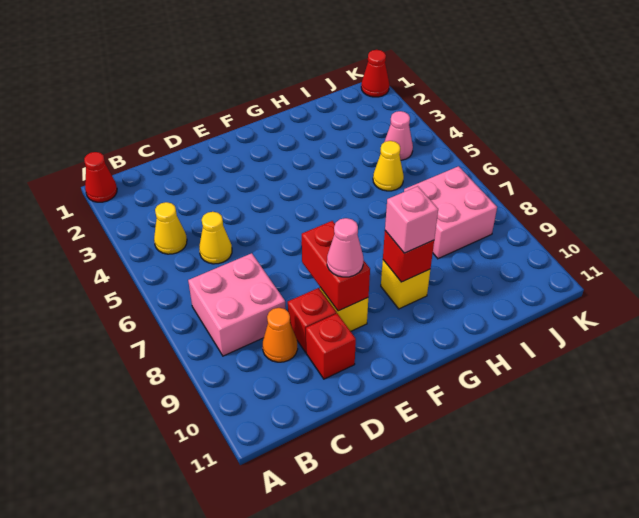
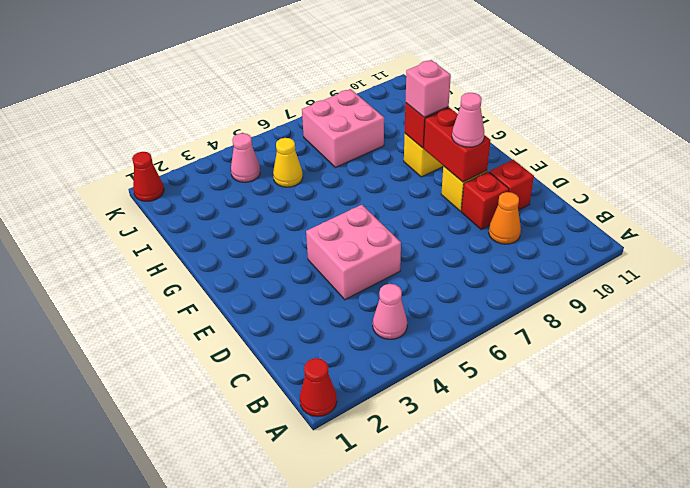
yellow 1x1 cone [154,202,187,254] -> pink 1x1 cone [373,284,407,339]
pink 2x2 brick [188,253,286,356] -> pink 2x2 brick moved to [306,205,401,300]
yellow 1x1 cone [199,212,232,264] -> none
red 1x2 brick [302,221,370,311] -> red 1x2 brick turned to [424,108,491,182]

